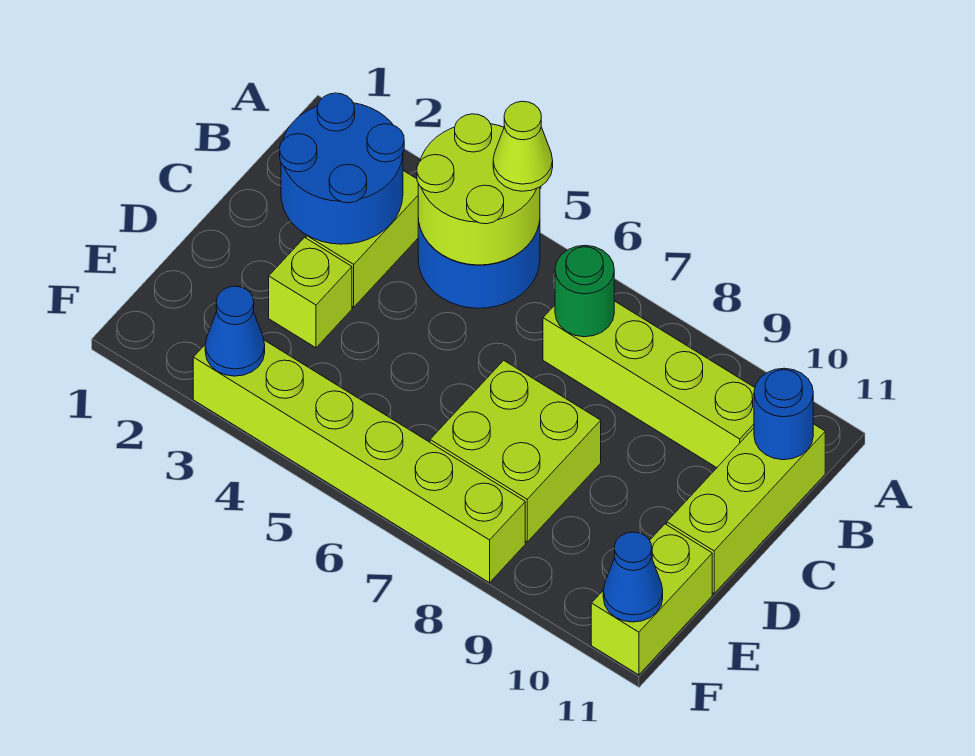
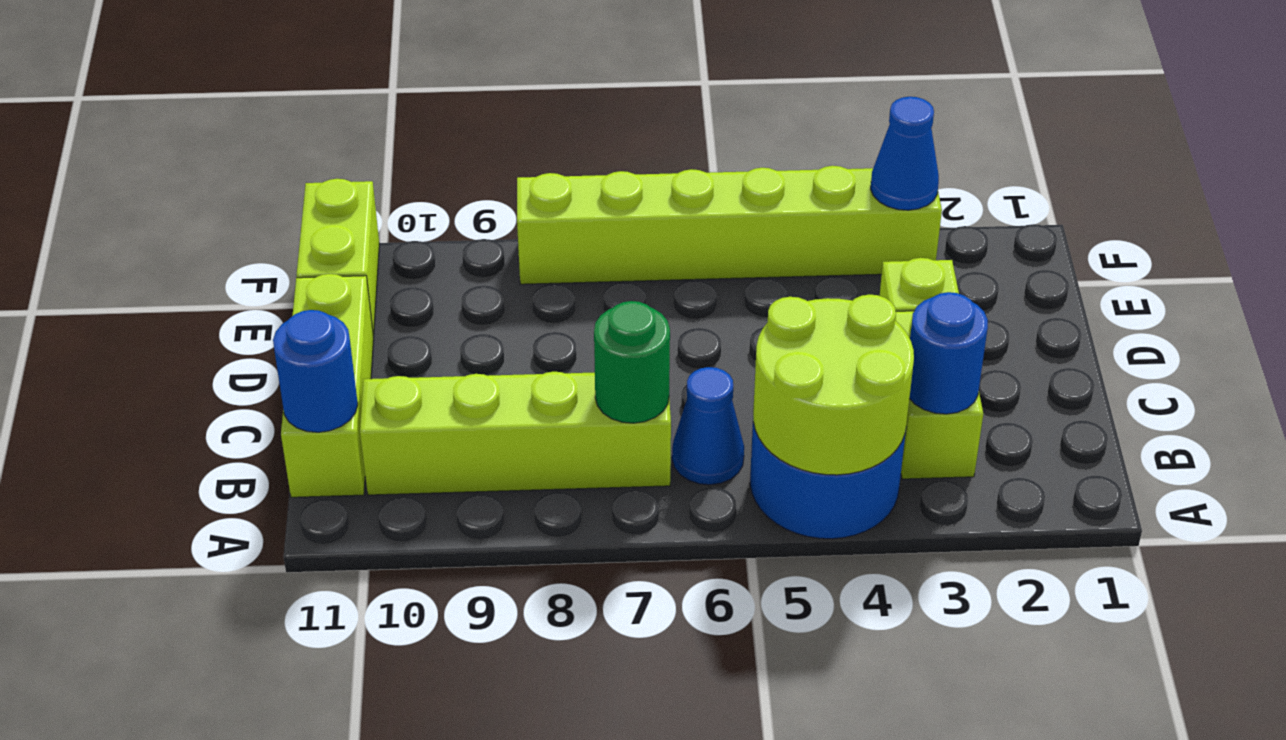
lime 1x1 cone [493,101,553,191] -> none
blue 2x2 round brick [280,93,404,244] -> blue 1x1 round brick [910,292,988,414]
lime 2x2 brick [430,360,601,542] -> none
blue 1x1 cone [603,532,663,622] -> blue 1x1 cone moved to [672,367,744,485]

